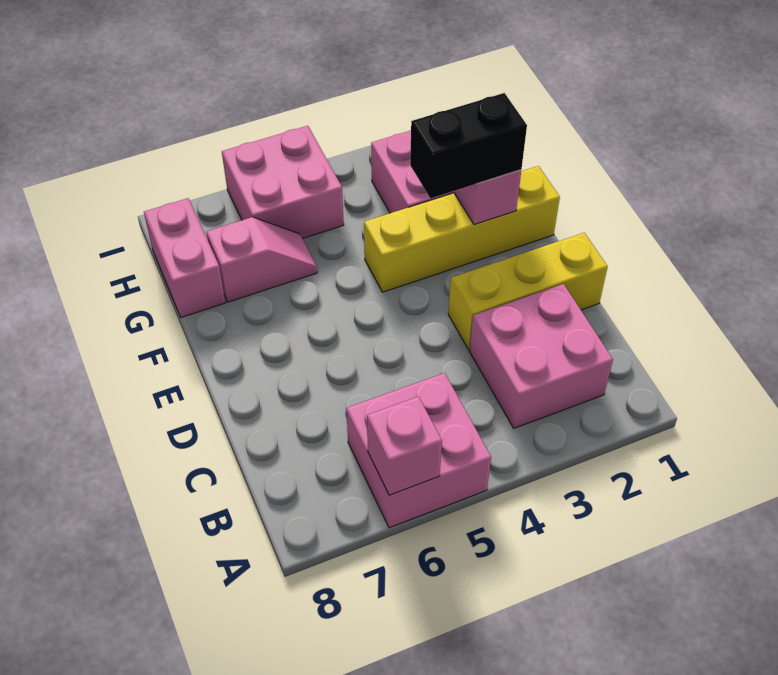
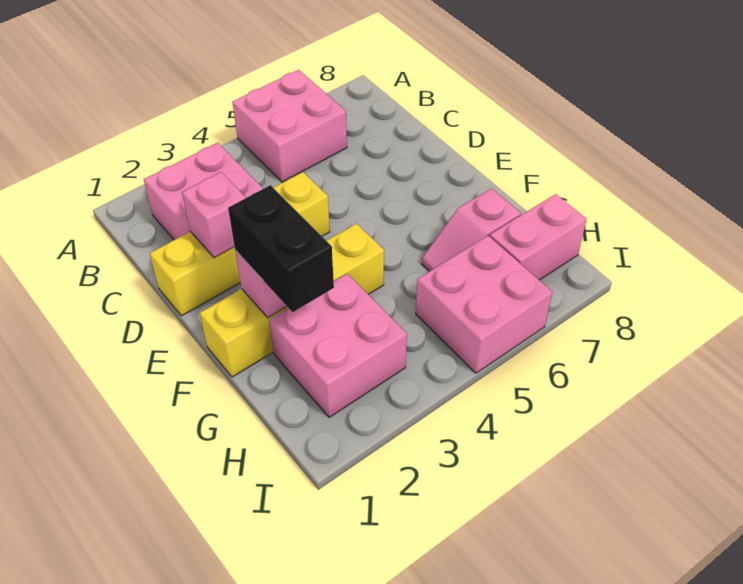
pink 1x1 brick [367,397,442,495] -> pink 1x1 brick moved to [182,172,246,258]
yellow 1x3 brick [448,233,608,350] -> yellow 1x4 brick [150,172,330,316]
black 1x2 brick [410,93,527,198] -> black 1x2 brick turned to [228,185,334,312]
pink 1x2 brick [144,198,225,317] -> pink 1x2 brick turned to [490,194,587,280]

